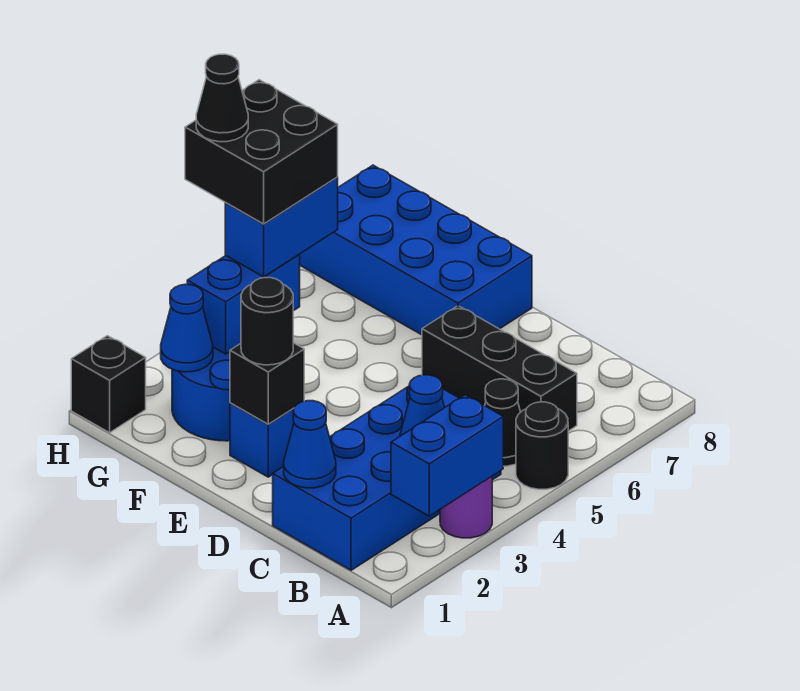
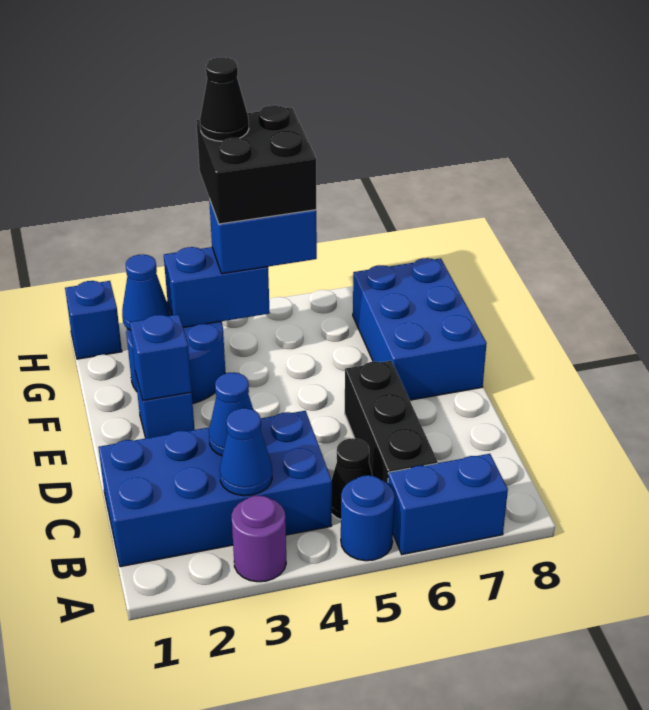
blue 1x2 brick [391,395,503,516] -> blue 1x2 brick moved to [388,454,508,554]
black 1x1 round brick [516,402,568,489] -> blue 1x1 round brick [341,475,394,561]
blue 1x1 cone [284,401,336,488] -> blue 1x1 cone moved to [209,373,253,456]
black 1x1 brick [230,343,304,424] -> blue 1x1 brick [130,314,192,400]
black 1x1 round brick [241,278,293,365] -> none
blue 2x4 brick [299,165,532,335] -> blue 2x3 brick [353,258,487,400]
black 1x1 brick [71,336,146,433] -> blue 1x1 brick [65,281,122,359]

